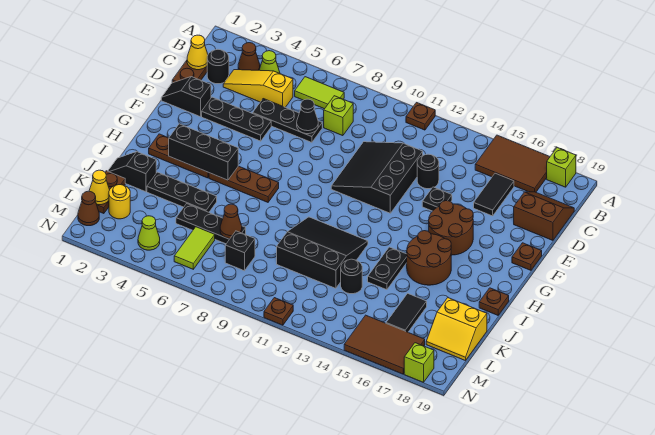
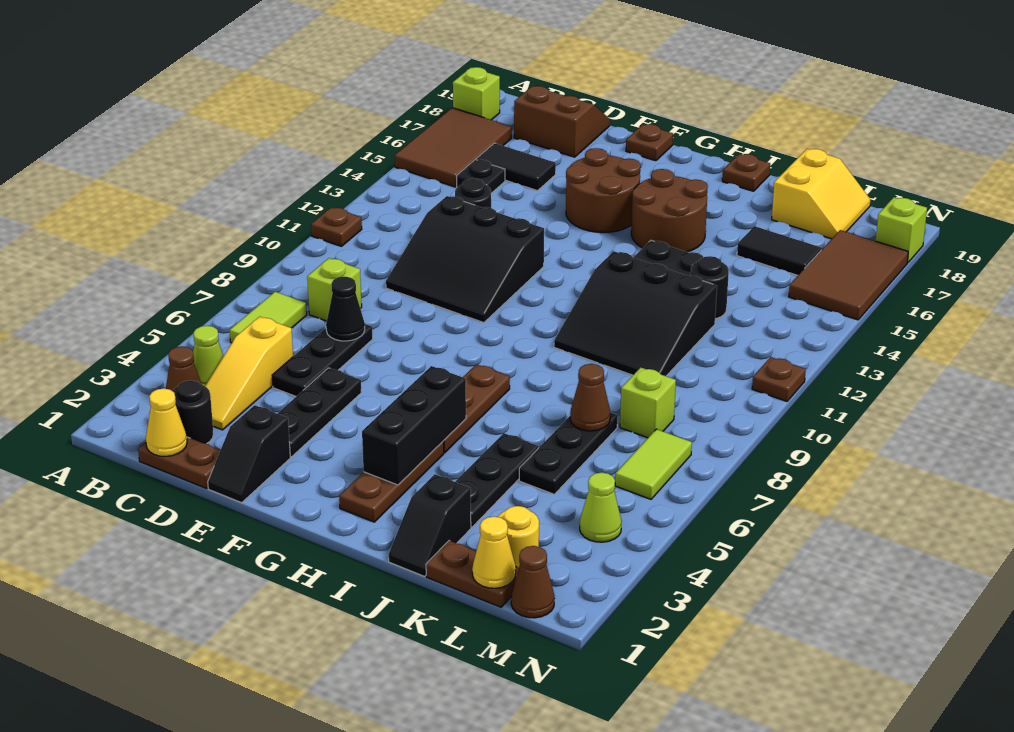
brown 2x2 slope [514,192,574,240] -> brown 2x2 slope turned to [514,86,610,157]
black 1x1 plate [422,187,452,211] -> black 1x1 plate moved to [457,160,505,193]
black 3x3 slope [277,217,368,288] -> black 3x3 slope turned to [554,251,717,376]
lime 1x2 tile [174,227,215,269] -> lime 1x2 tile turned to [615,429,692,499]
black 1x1 brick [225,231,255,271] -> lime 1x1 brick [620,368,676,438]

